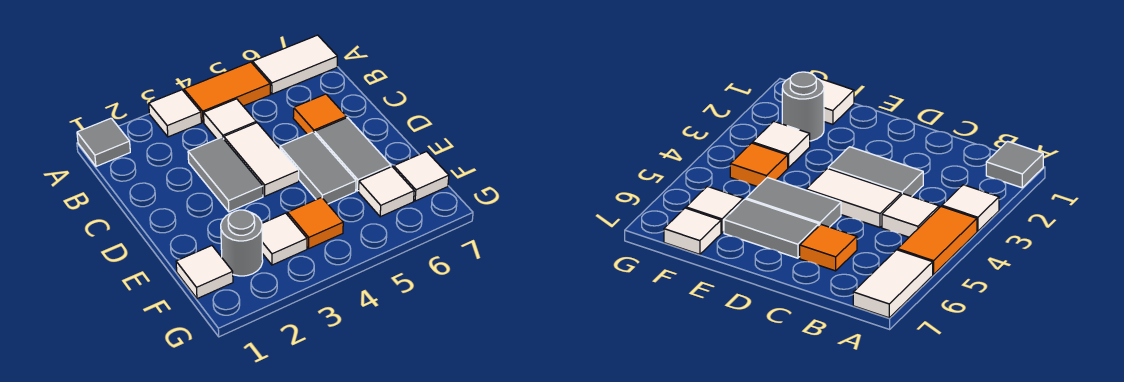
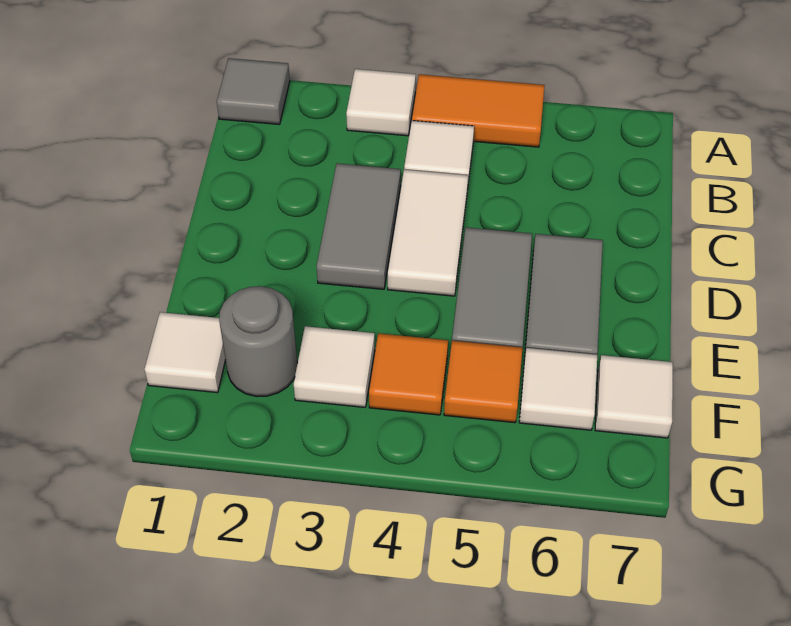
white 1x2 tile [253,35,337,94] -> none
orange 1x1 tile [293,94,346,134] -> orange 1x1 tile moved to [444,341,523,423]

